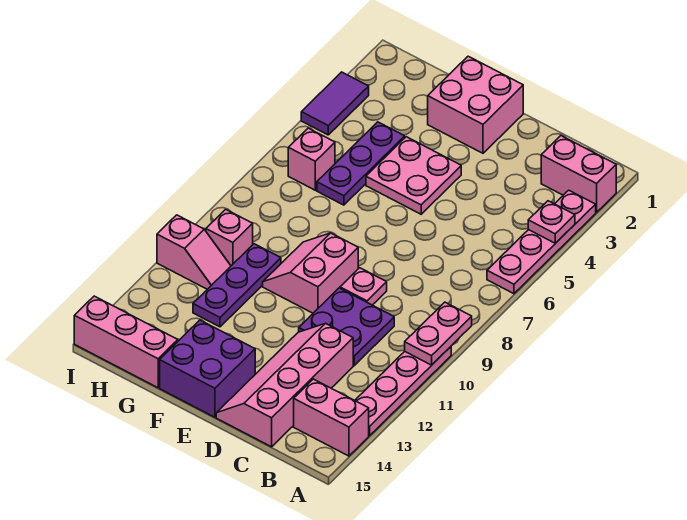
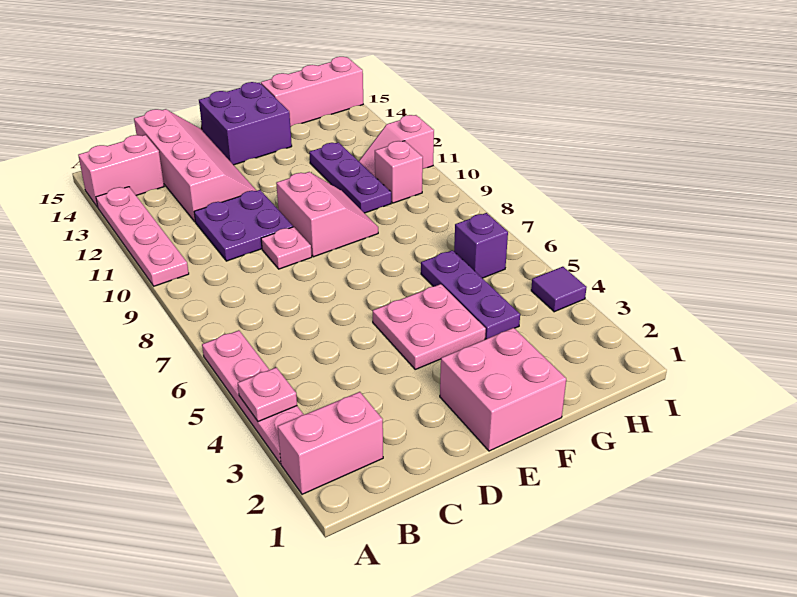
pink 1x2 plate [405,302,472,365] -> none
pink 1x1 brick [288,128,335,190] -> purple 1x1 brick [454,213,508,278]
purple 1x2 tile [301,72,369,135] -> purple 1x1 tile [531,267,587,312]

